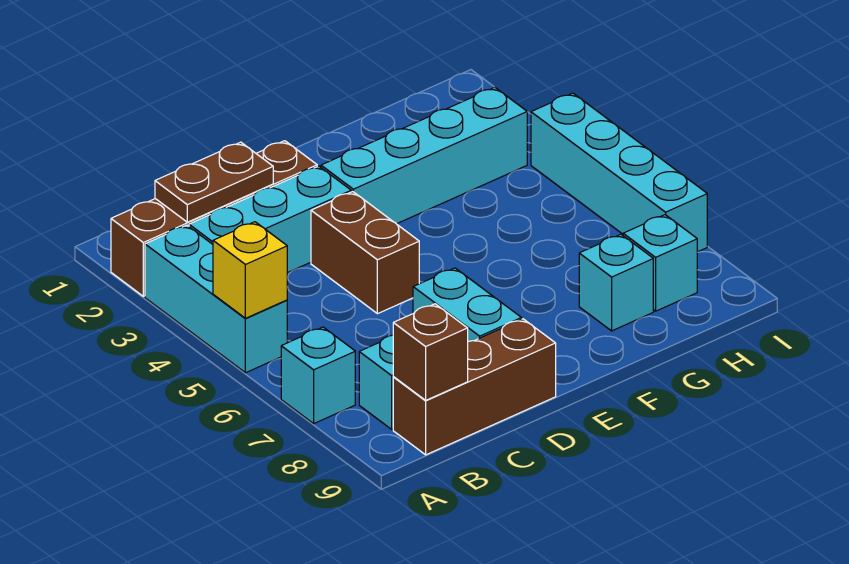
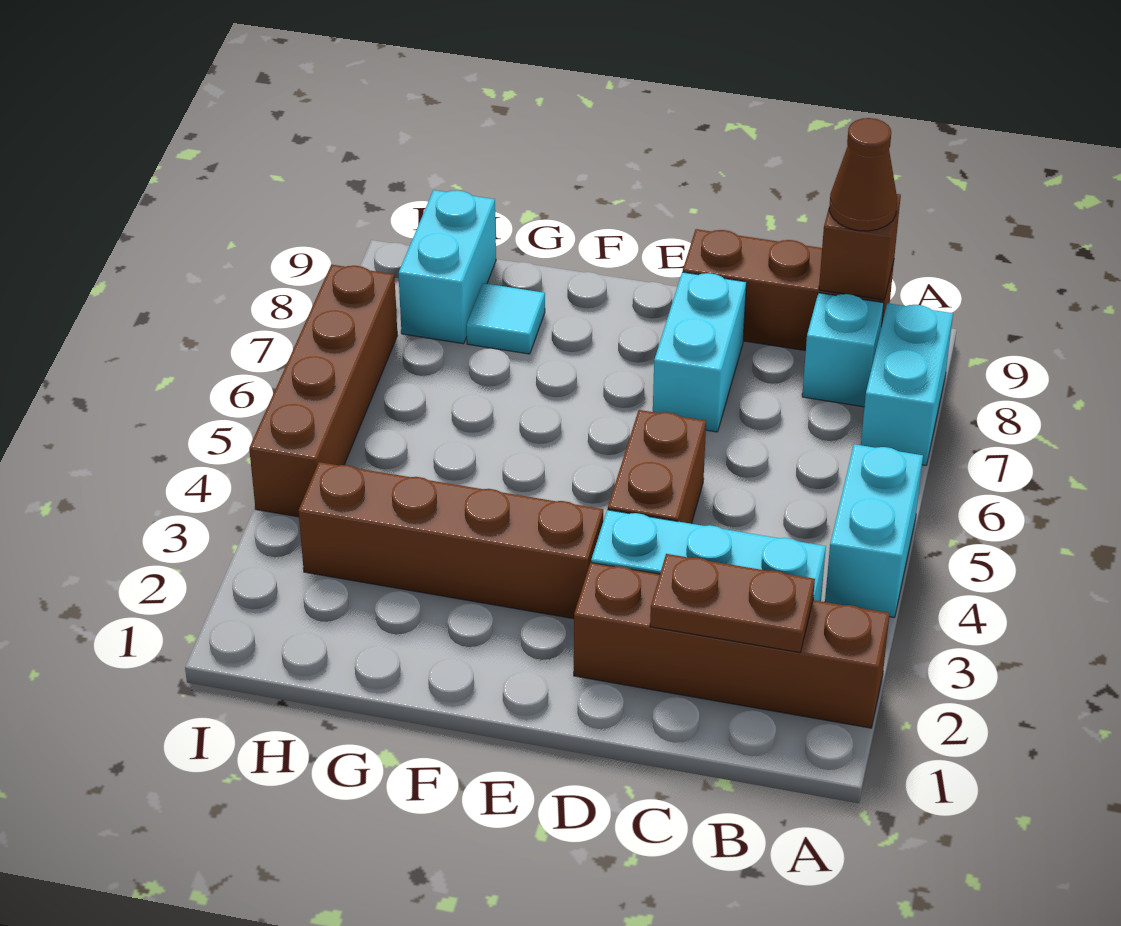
cyan 1x3 brick [145,225,287,373] -> cyan 1x2 brick [825,444,923,618]
yellow 1x1 brick [213,222,287,318] -> none
cyan 1x1 brick [281,327,355,424] -> cyan 1x2 brick [861,303,953,465]
none -> brown 1x1 cone [829,118,897,231]
cyan 1x4 brick [321,87,527,224] -> brown 1x4 brick [298,462,603,619]
cyan 1x1 brick [579,234,653,331] -> cyan 1x1 tile [466,283,545,354]
cyan 1x1 brick [623,215,697,311] -> cyan 1x2 brick [398,190,496,344]
cyan 1x4 brick [531,93,707,252] -> brown 1x4 brick [249,265,398,517]

